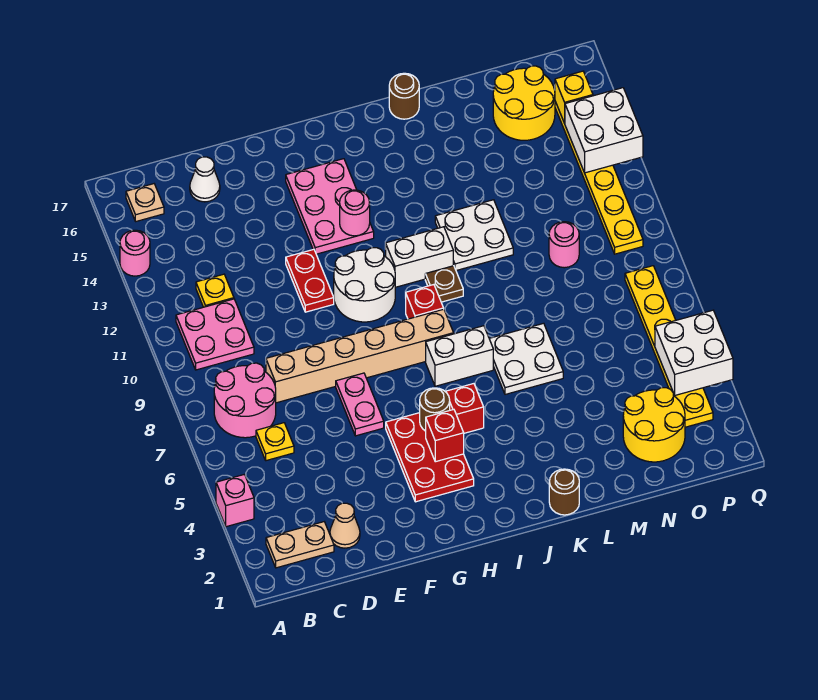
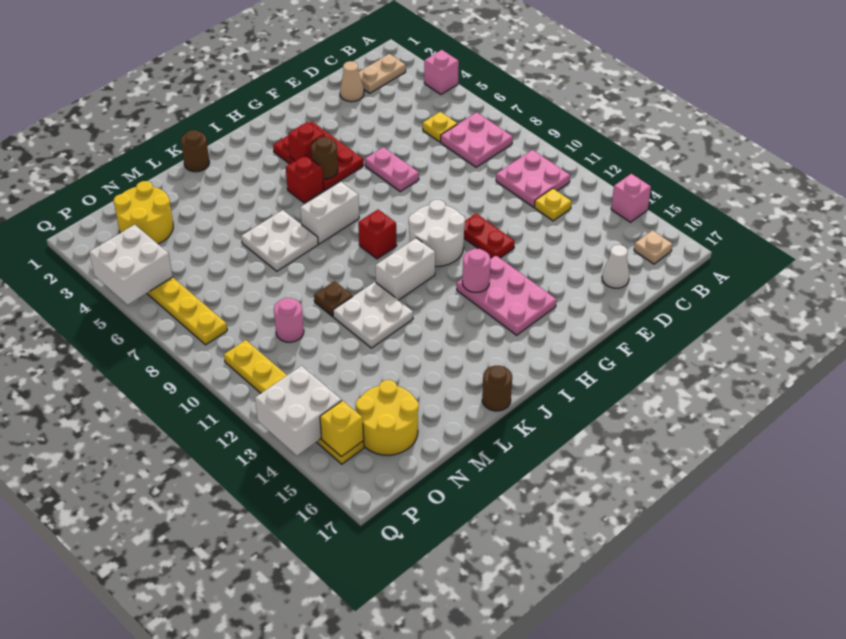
pink 1x1 round brick [120,230,150,276] -> pink 1x1 brick [611,174,651,222]
pink 2x2 round brick [214,363,276,438] -> pink 2x2 plate [441,112,513,167]
tan 1x6 brick [266,309,454,403] -> none
brown 1x1 plate [425,266,463,302] -> brown 1x1 plate moved to [314,281,353,316]

